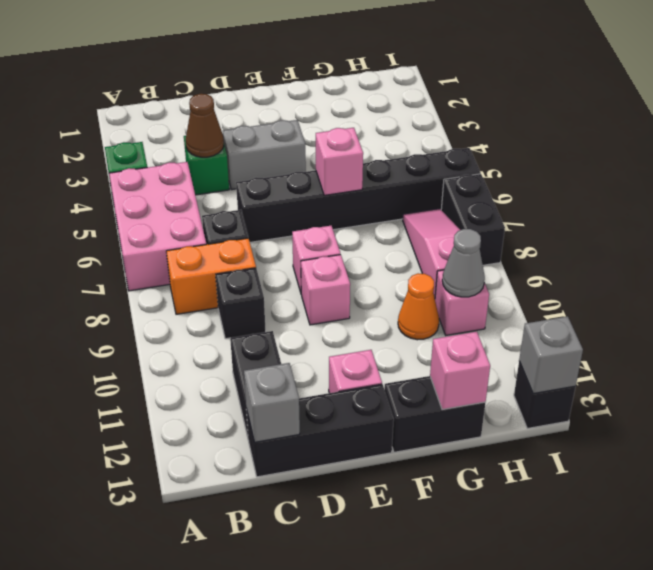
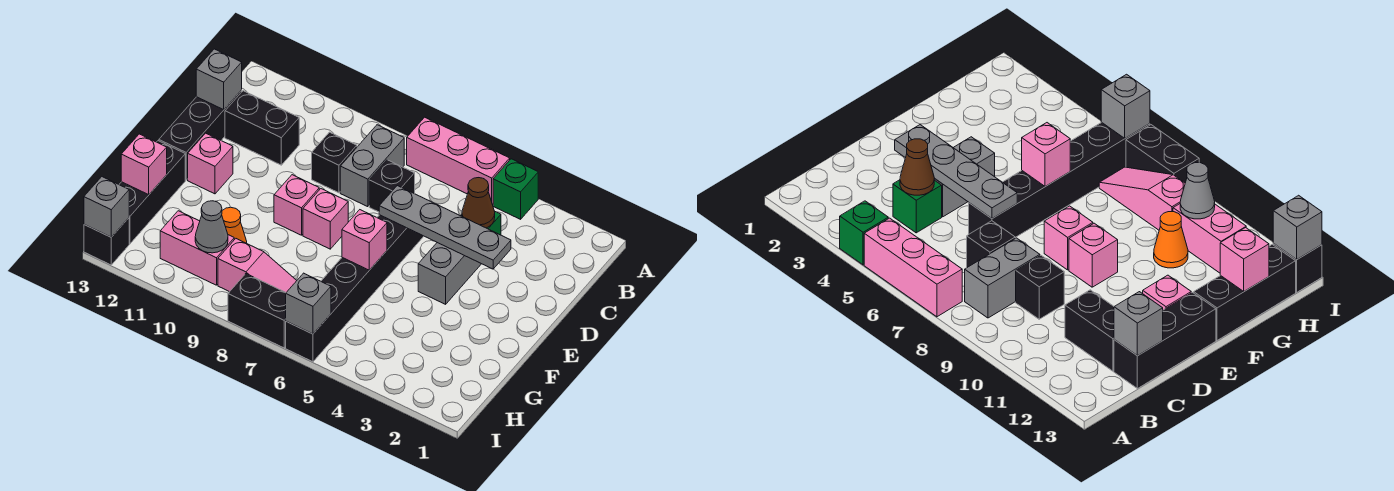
pink 2x3 brick [109,162,206,291] -> pink 1x3 brick [407,117,510,205]
orange 1x2 brick [166,238,256,314] -> grey 1x2 brick [340,125,404,207]
none -> grey 1x4 plate [379,186,511,269]
black 1x2 brick [384,376,485,452] -> black 1x3 brick [119,141,185,244]
pink 1x1 brick [435,270,489,335] -> pink 1x2 brick [160,211,234,285]
none -> grey 1x1 brick [286,273,331,334]

